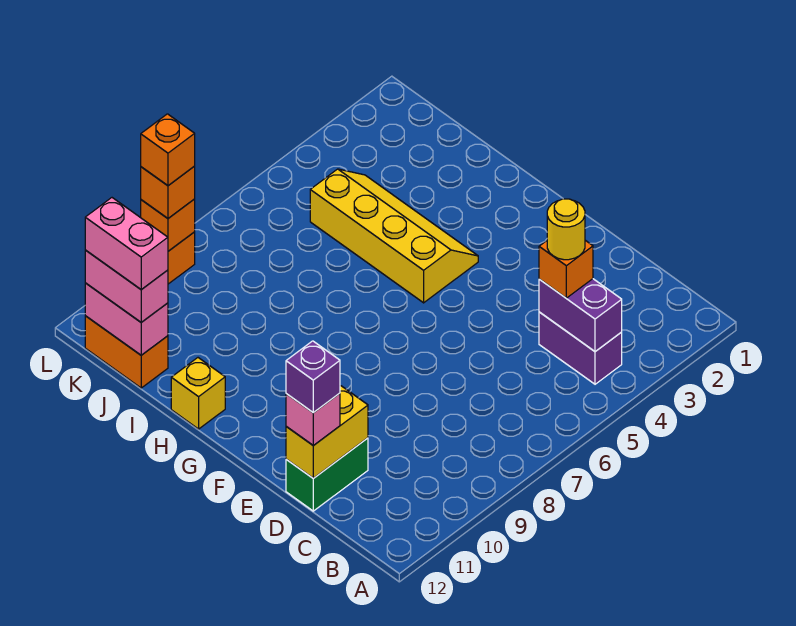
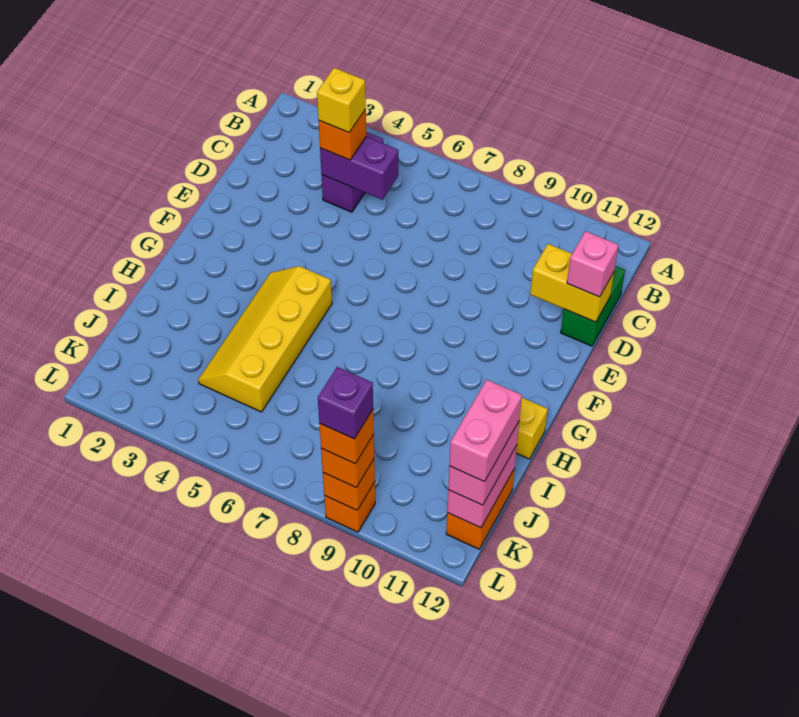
purple 1x2 brick [539,279,622,351] -> purple 1x2 brick turned to [320,137,398,200]
yellow 1x1 round brick [547,199,585,260] -> yellow 1x1 brick [317,68,366,133]
green 1x2 brick [286,438,368,511] -> green 1x2 brick turned to [561,266,625,346]
purple 1x1 brick [286,341,340,413] -> purple 1x1 brick moved to [318,367,373,439]

